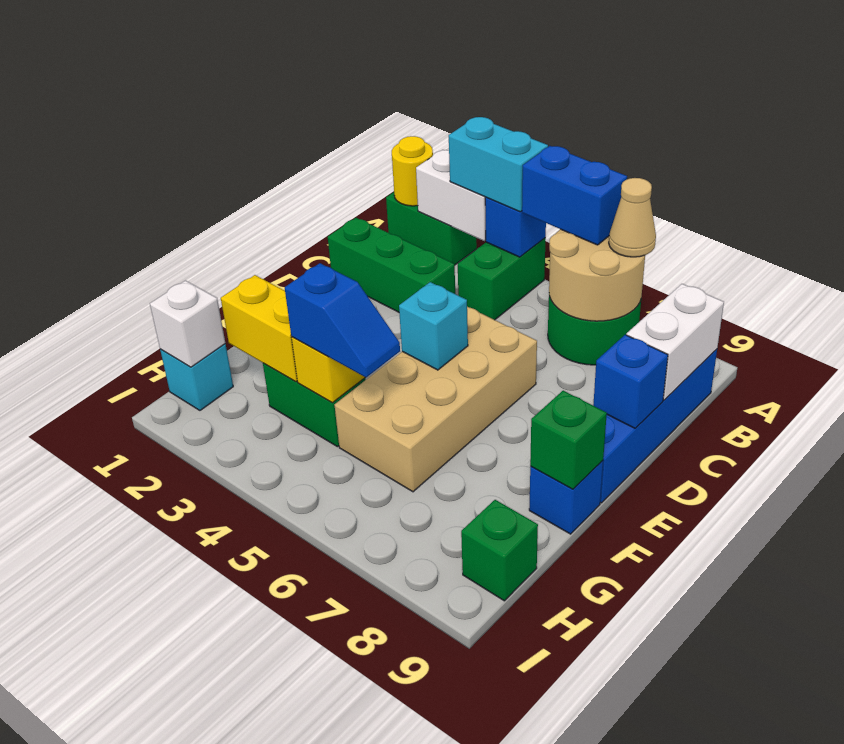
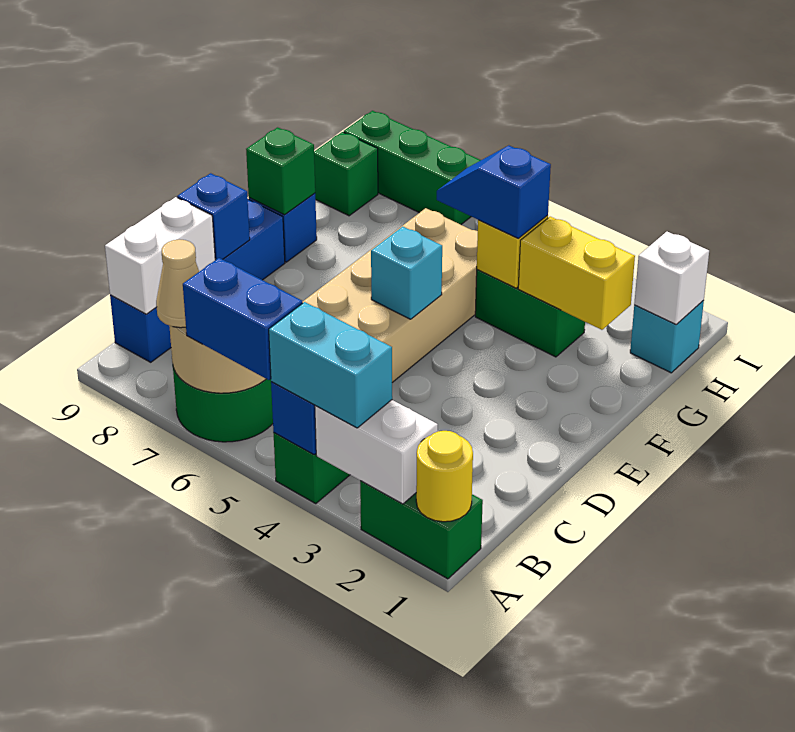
green 1x3 brick [328,218,455,312] -> green 1x3 brick moved to [344,111,481,225]

